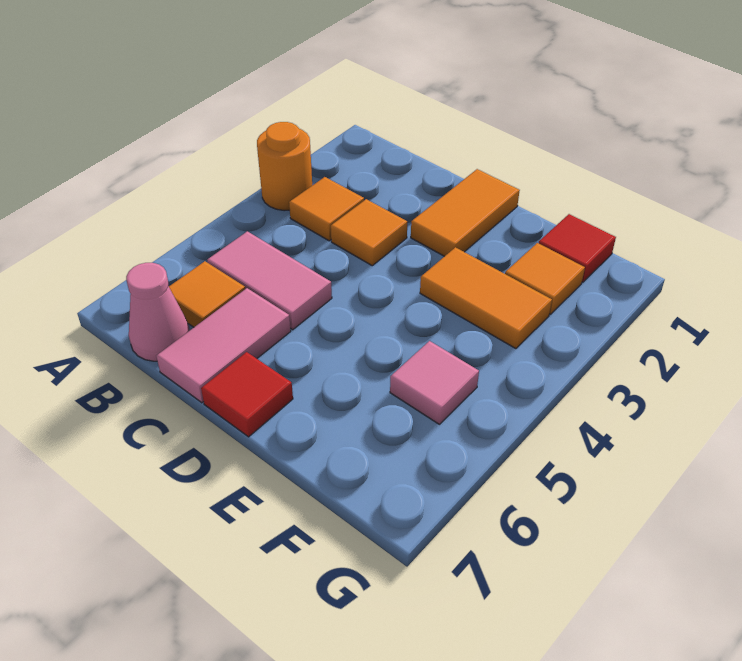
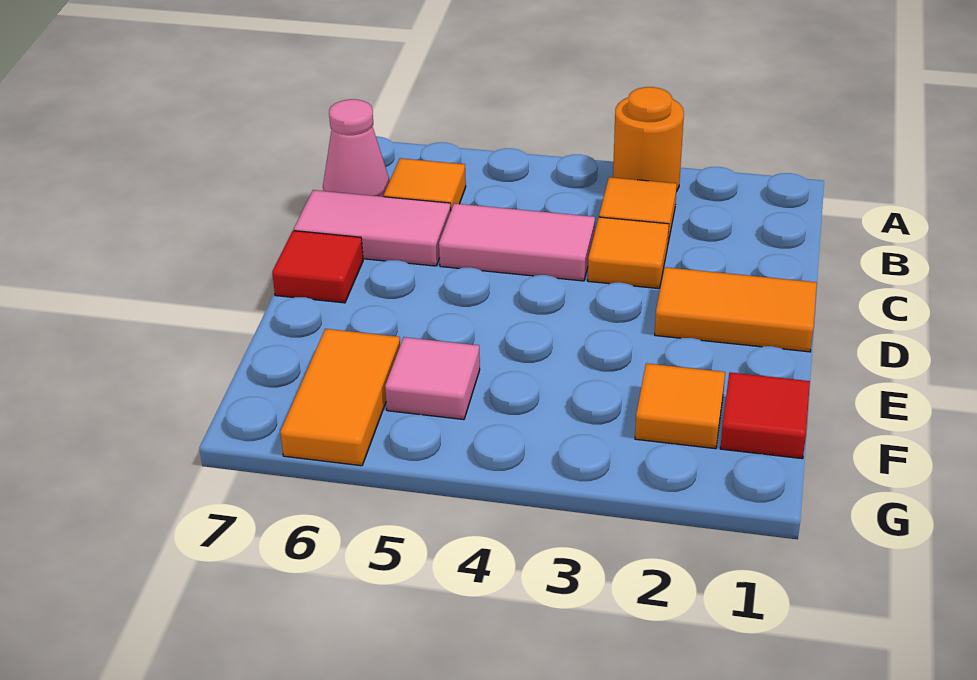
pink 1x2 tile [207,231,332,330] -> pink 1x2 tile turned to [439,203,595,281]
orange 1x2 tile [420,247,552,349] -> orange 1x2 tile moved to [280,329,400,466]

